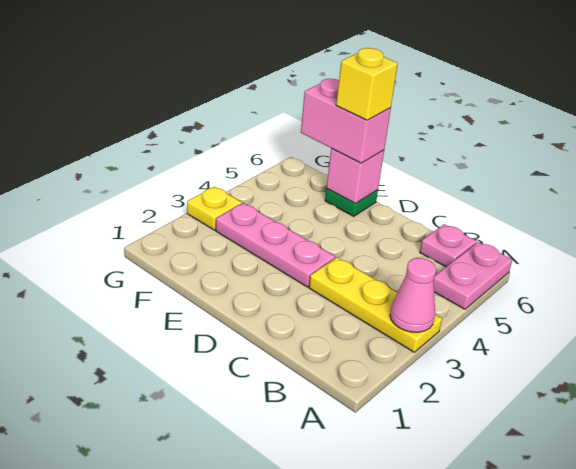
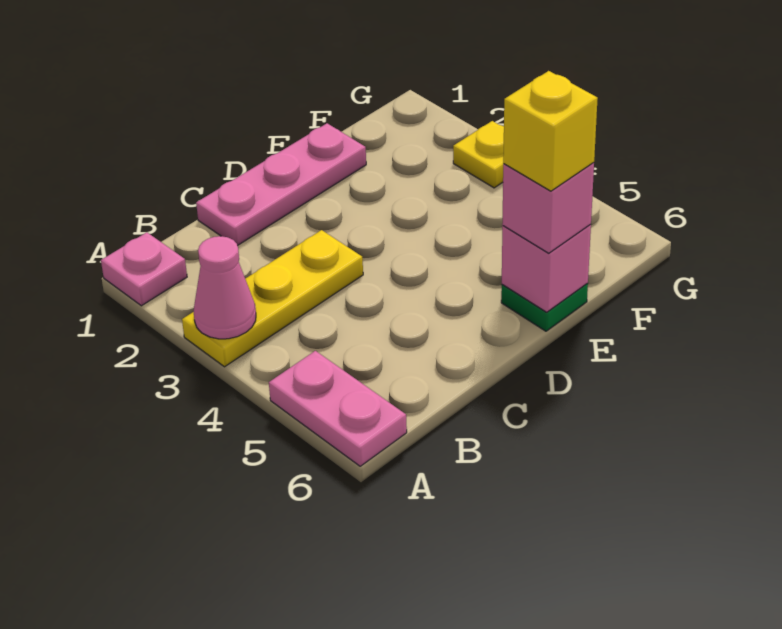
pink 1x1 plate [420,224,477,267] -> pink 1x1 plate moved to [101,232,187,306]
pink 1x3 plate [216,203,335,287] -> pink 1x3 plate moved to [196,123,366,245]
pink 1x2 brick [301,79,391,163] -> pink 1x1 brick [502,163,594,253]

